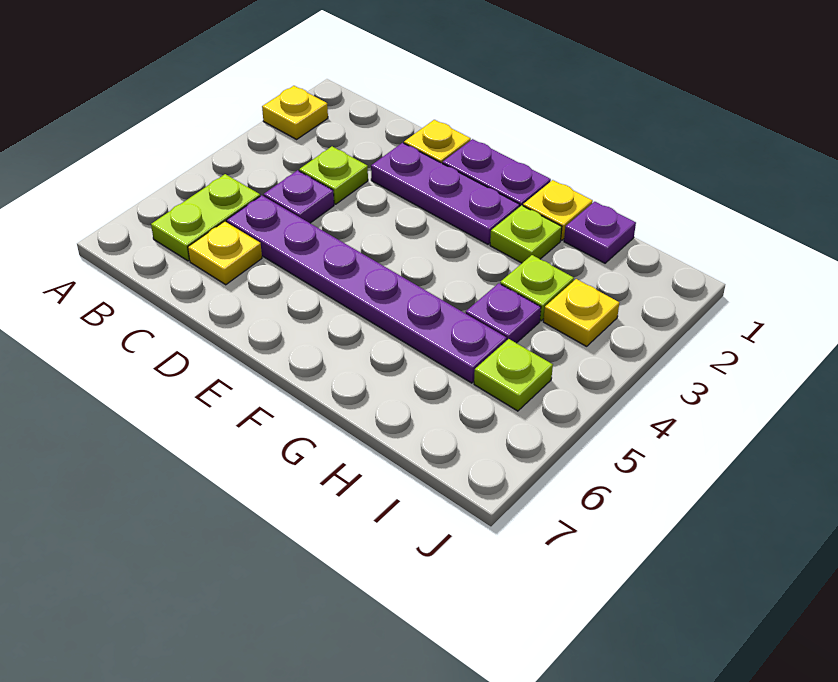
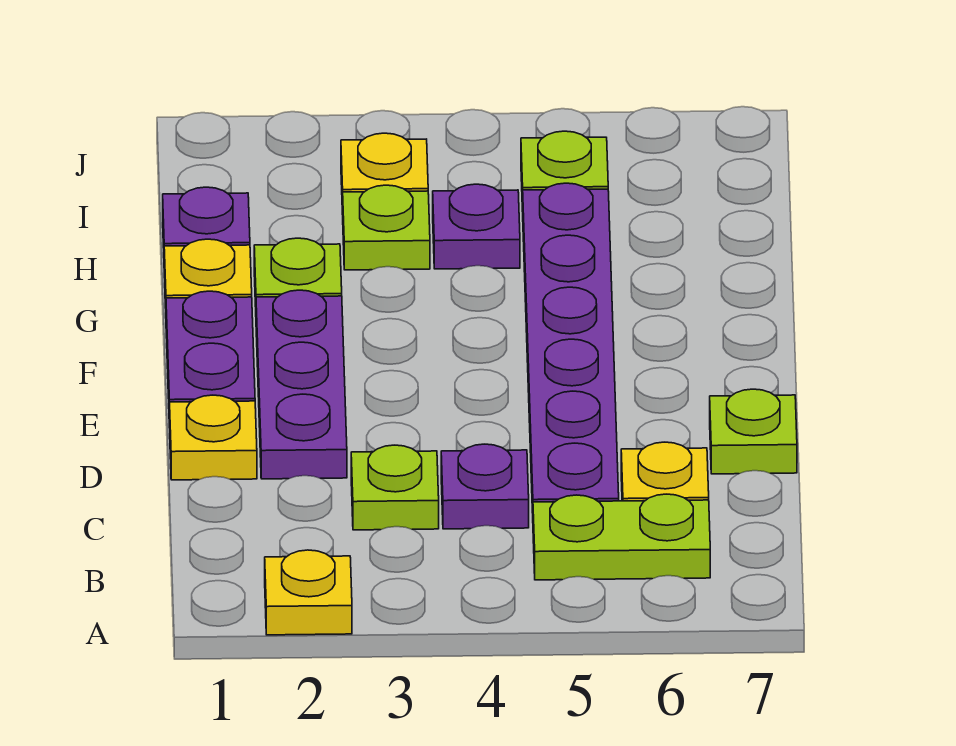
none -> lime 1x1 plate [710,389,797,474]

